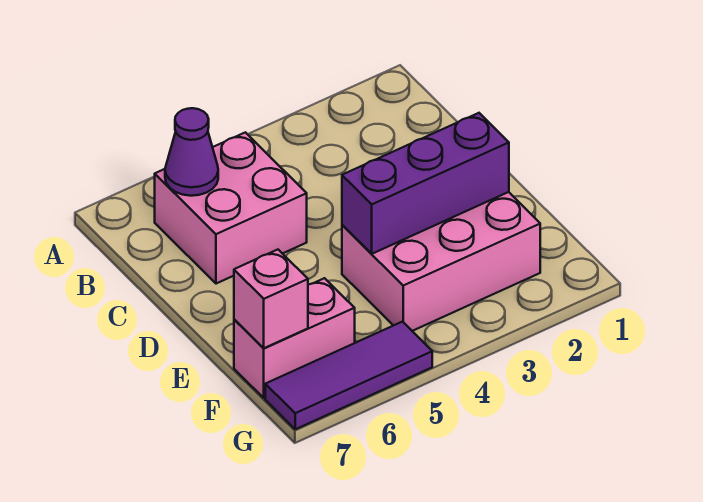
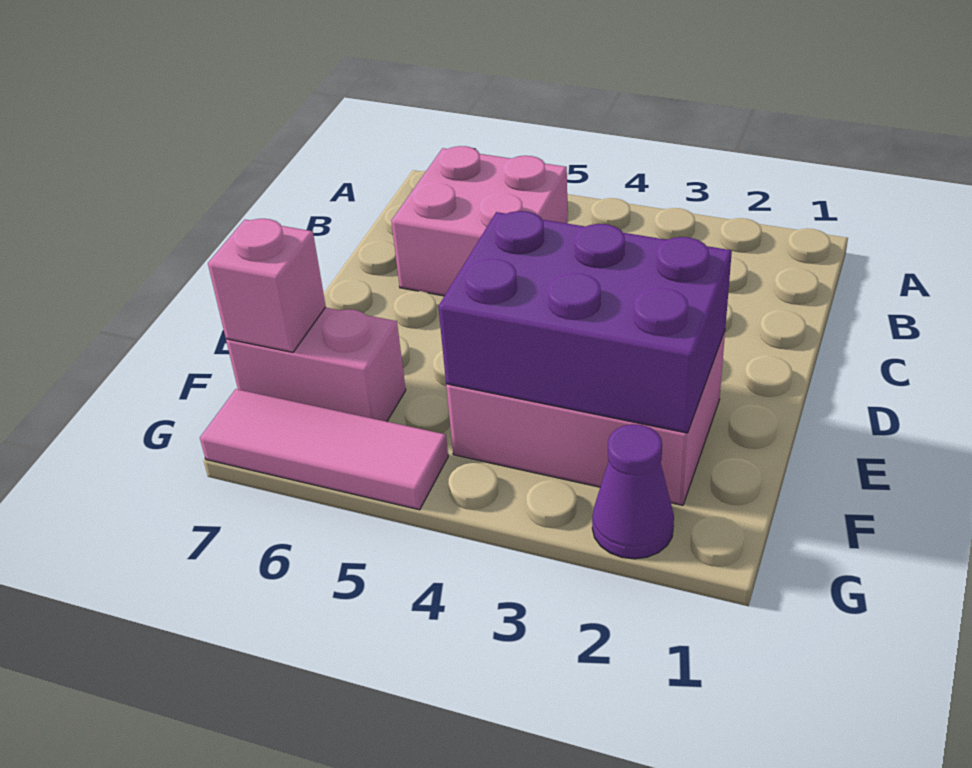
purple 1x1 cone [165,108,218,196] -> purple 1x1 cone moved to [592,424,674,559]
purple 1x3 brick [342,113,509,254] -> purple 2x3 brick [438,211,732,433]
purple 1x3 tile [265,322,432,429] -> pink 1x3 tile [200,389,448,510]

